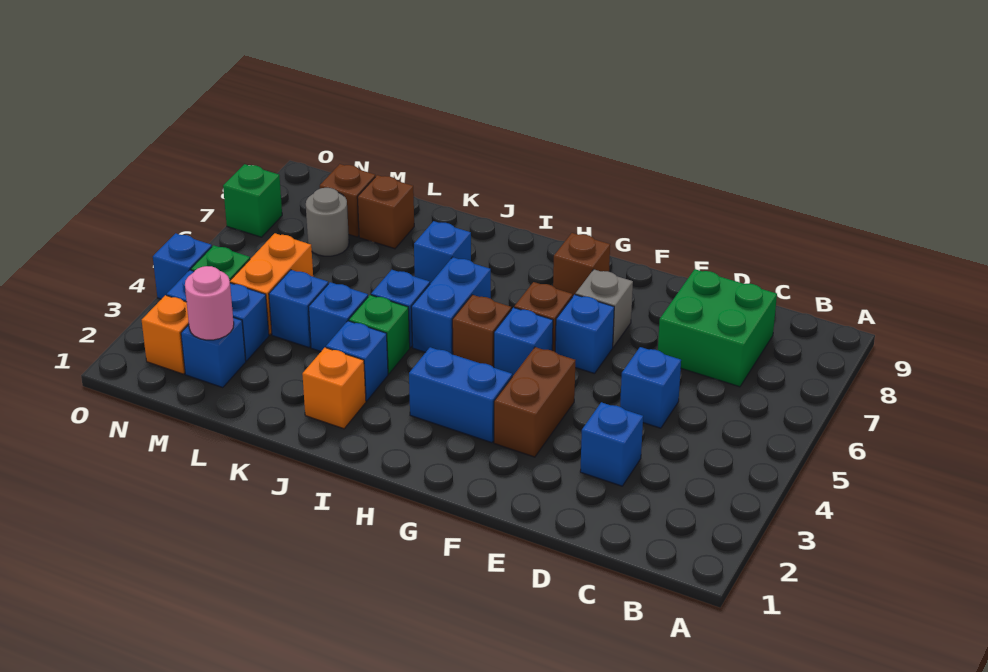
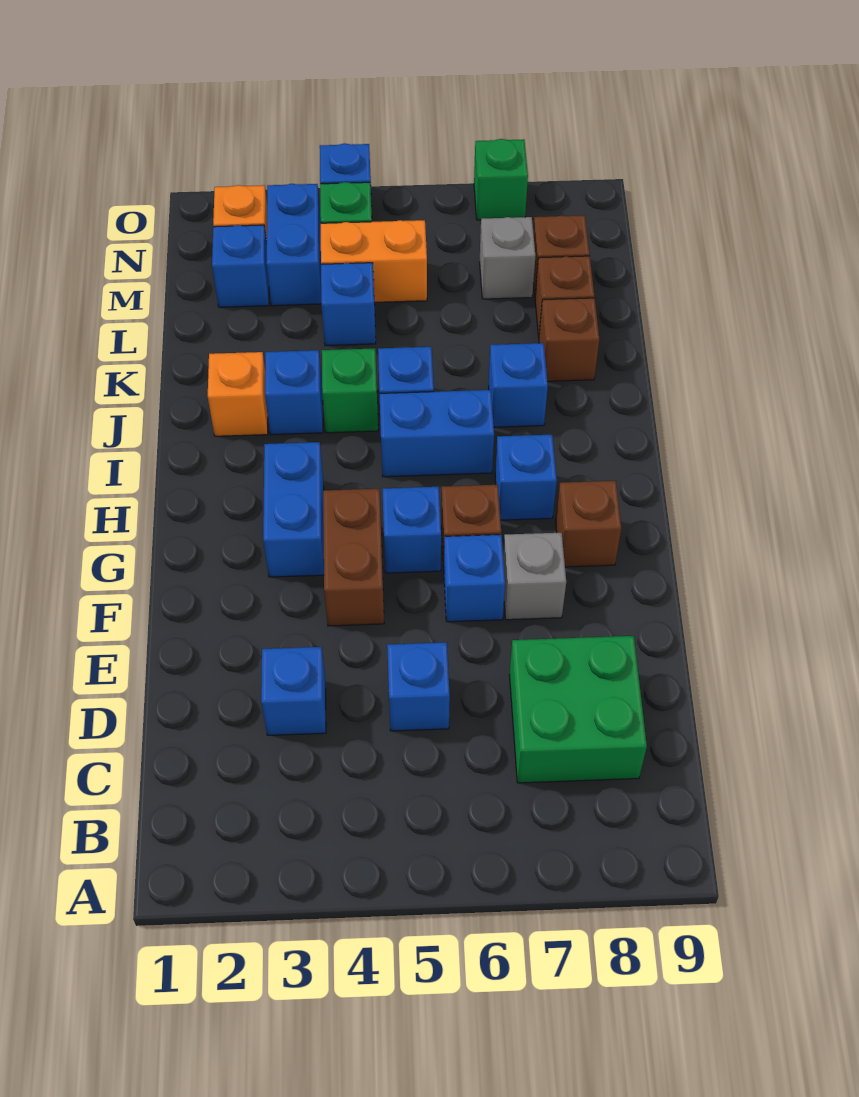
brown 1x2 brick [494,347,575,457] -> brown 1x2 brick turned to [323,489,384,626]
brown 1x1 brick [452,295,511,367] -> brown 1x1 brick moved to [539,298,599,381]
blue 1x1 brick [309,282,368,352] -> blue 1x1 brick moved to [495,435,557,520]
pink 1x1 round brick [185,266,234,340] -> none
grey 1x1 round brick [306,188,349,256] -> grey 1x1 brick [480,217,535,299]

